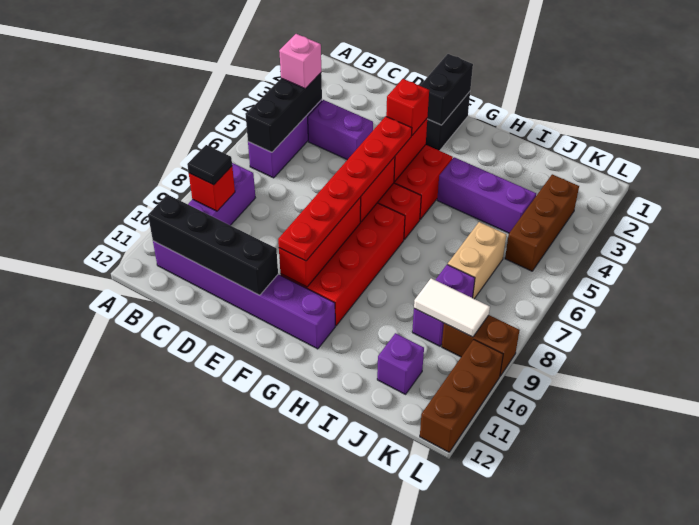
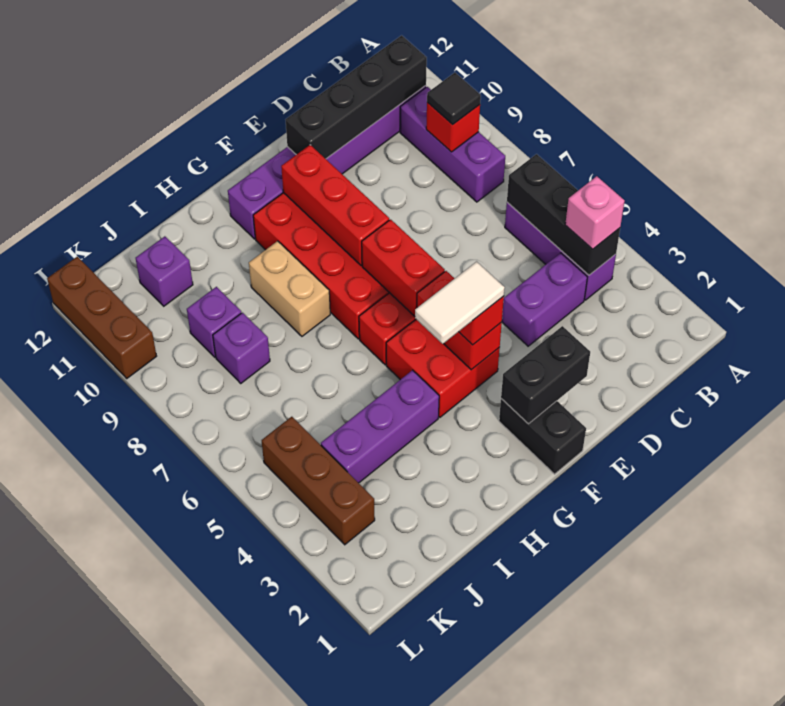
black 1x2 brick [420,54,473,125] -> black 1x2 brick turned to [501,326,590,424]
red 1x6 plate [278,116,412,261] -> none
tan 1x2 brick [448,222,506,299] -> tan 1x2 brick moved to [249,241,330,336]
white 1x2 tile [414,278,490,337] -> white 1x2 tile moved to [415,262,505,344]
brown 1x2 brick [442,315,519,376] -> none

